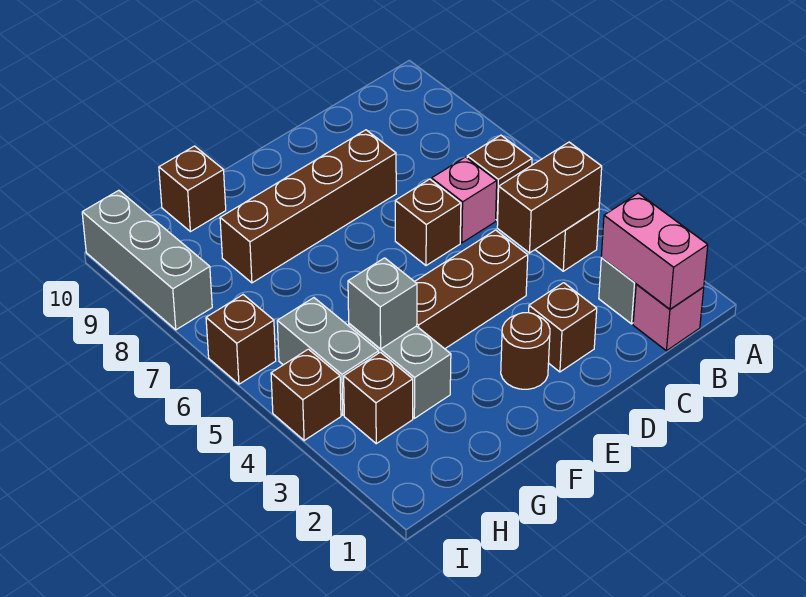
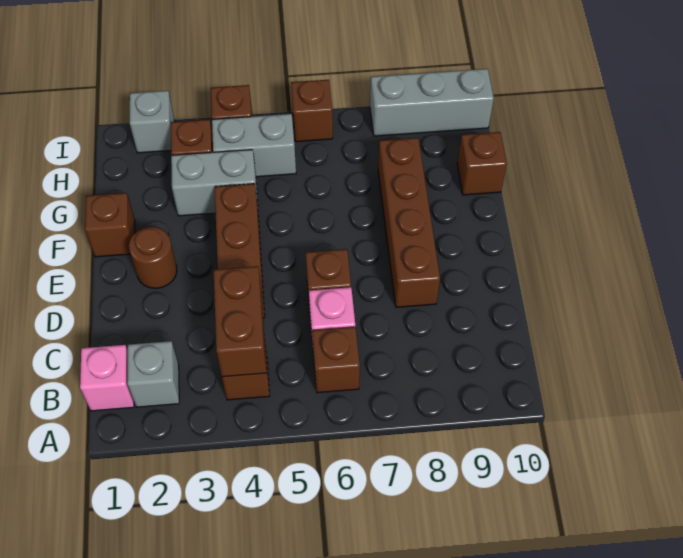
pink 1x2 brick [601,193,708,309] -> none
brown 1x1 brick [529,283,597,372] -> brown 1x1 brick moved to [85,193,135,257]
grey 1x1 brick [348,258,417,349] -> grey 1x1 brick moved to [130,91,175,153]

